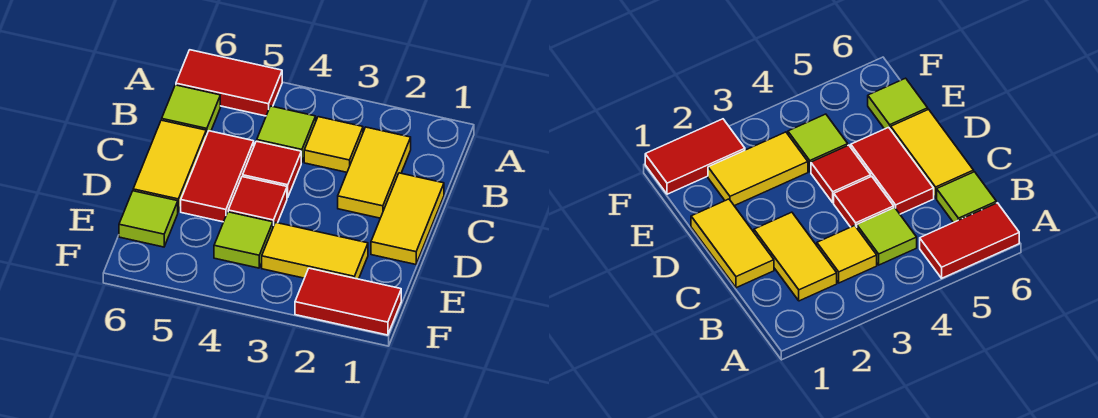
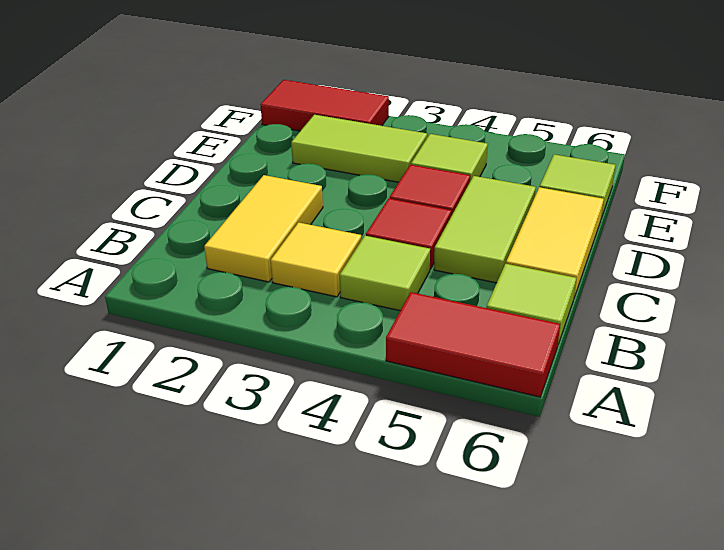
yellow 1x2 tile [371,173,444,264] -> none
red 1x2 tile [181,131,254,222] -> lime 1x2 tile [434,176,536,283]
yellow 1x2 tile [262,222,368,279] -> lime 1x2 tile [291,115,427,182]

